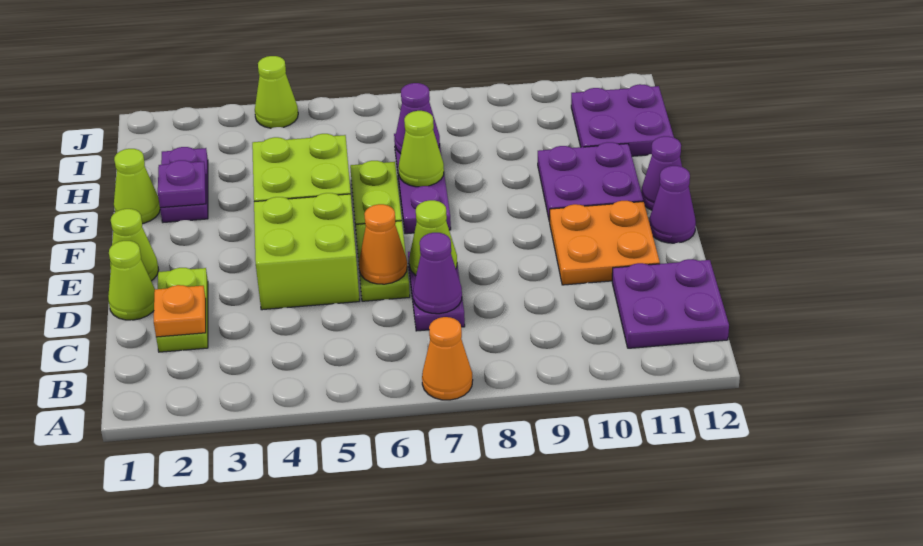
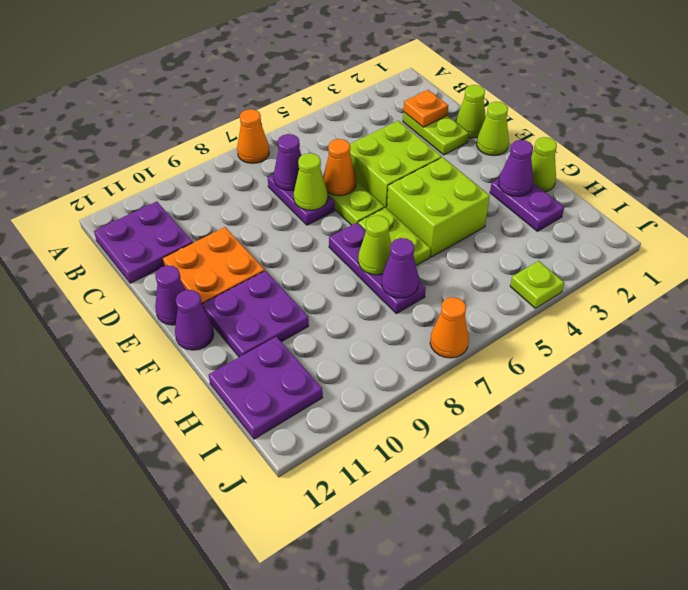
purple 1x1 plate [158,160,206,208] -> purple 1x1 cone [499,140,533,196]
lime 1x1 cone [255,56,298,128] -> lime 1x1 plate [510,261,564,308]
none -> orange 1x1 cone [430,297,469,358]

